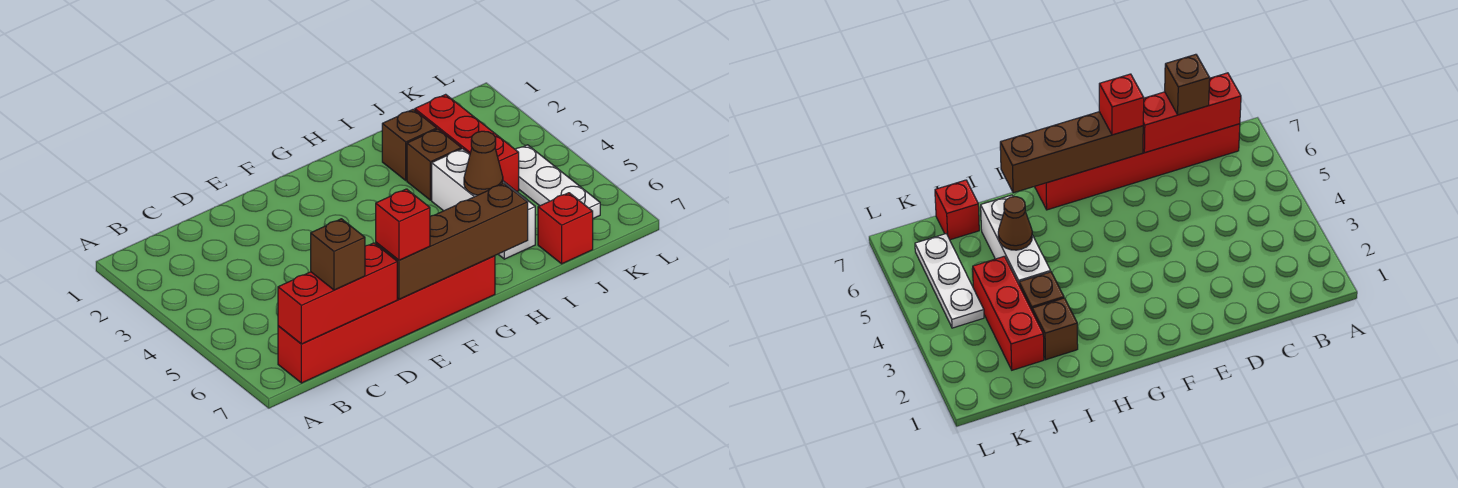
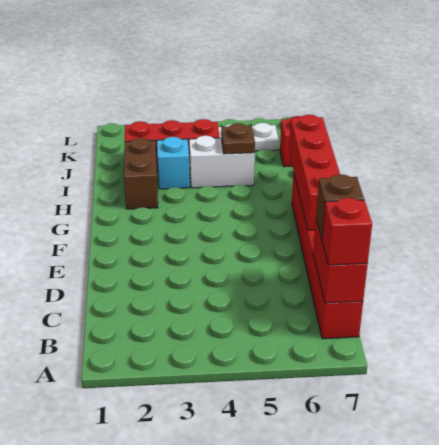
red 1x3 brick [278,243,397,344] -> red 1x2 brick [313,219,368,303]
brown 1x4 brick [376,184,528,299] -> red 1x4 brick [289,115,340,230]
red 1x1 brick [376,189,430,260] -> red 1x1 brick moved to [322,198,372,265]
brown 1x1 brick [382,109,437,180] -> brown 1x2 brick [124,138,158,209]
brown 1x1 brick [407,129,461,200] -> cyan 1x1 brick [157,137,190,189]
white 1x3 brick [432,149,535,259] -> white 1x2 brick [189,136,255,188]
brown 1x1 cone [464,131,503,195] -> brown 1x1 plate [221,123,255,154]

